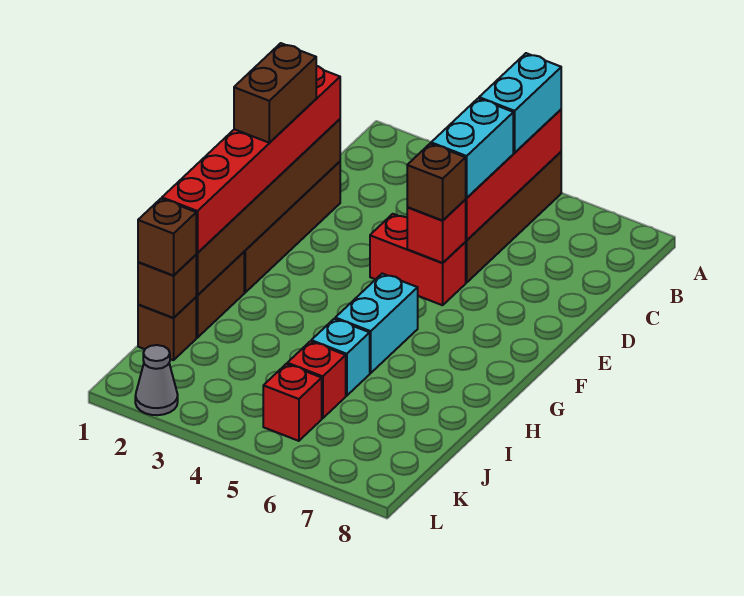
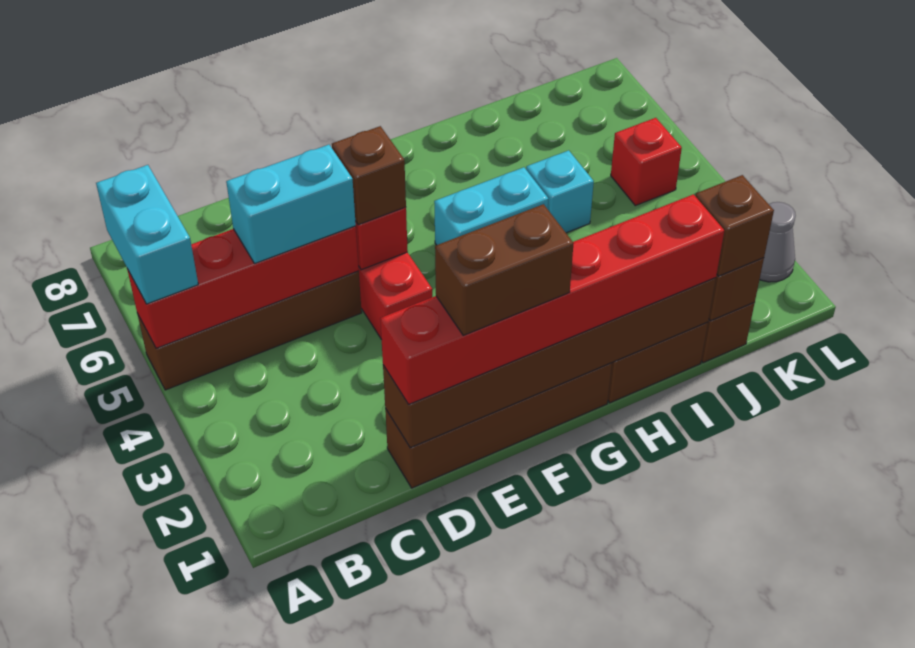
cyan 1x2 brick [479,53,561,153] -> cyan 1x2 brick turned to [96,165,198,304]
red 1x1 brick [287,341,346,418] -> none

